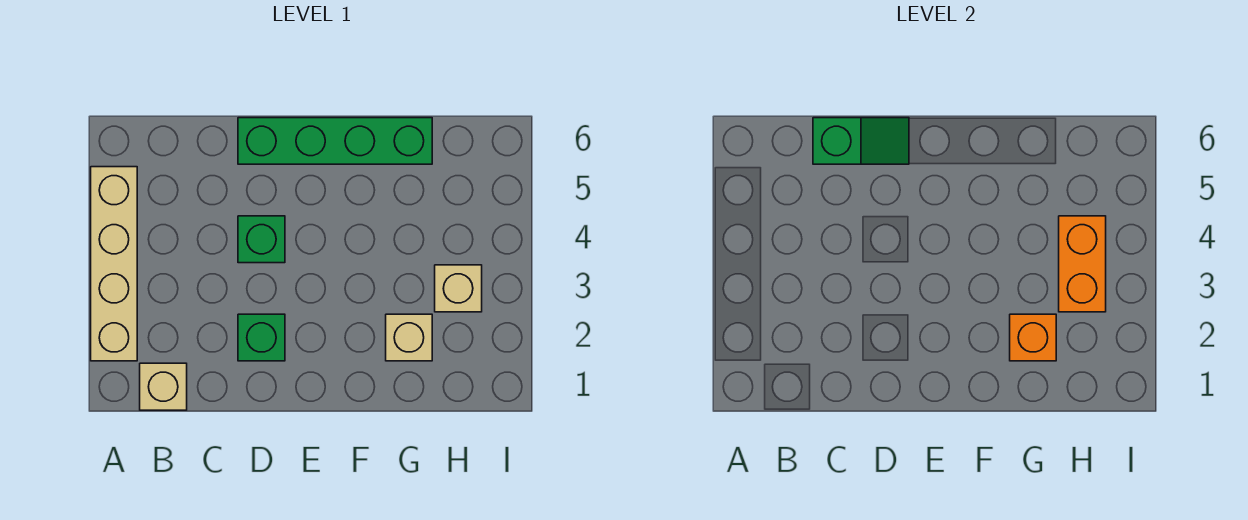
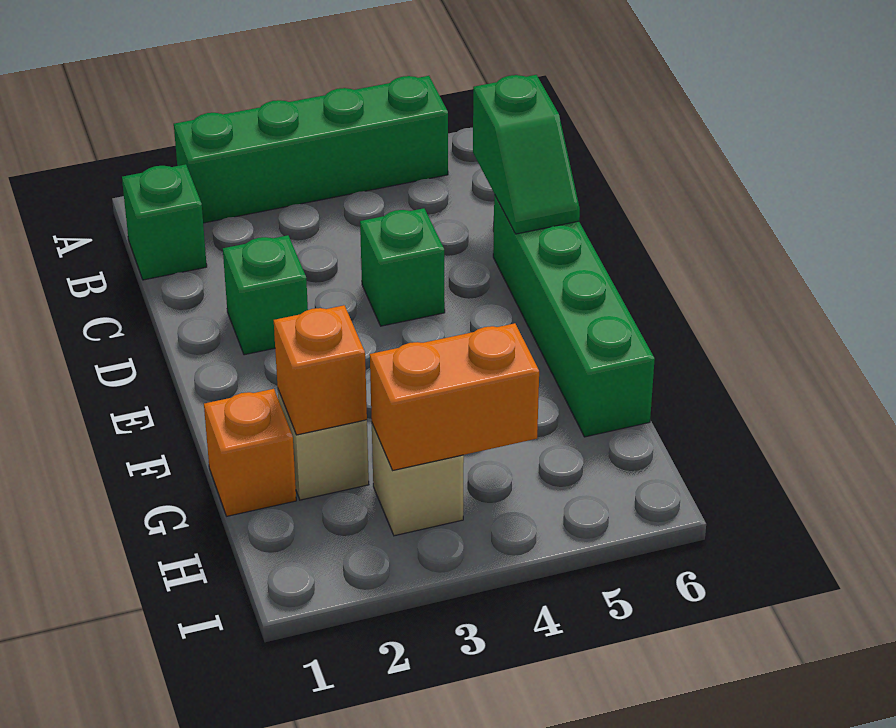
tan 1x4 brick [91,167,137,361] -> green 1x4 brick [174,76,448,223]
tan 1x1 brick [140,363,187,410] -> green 1x1 brick [122,164,207,280]
none -> orange 1x1 brick [204,389,296,516]

